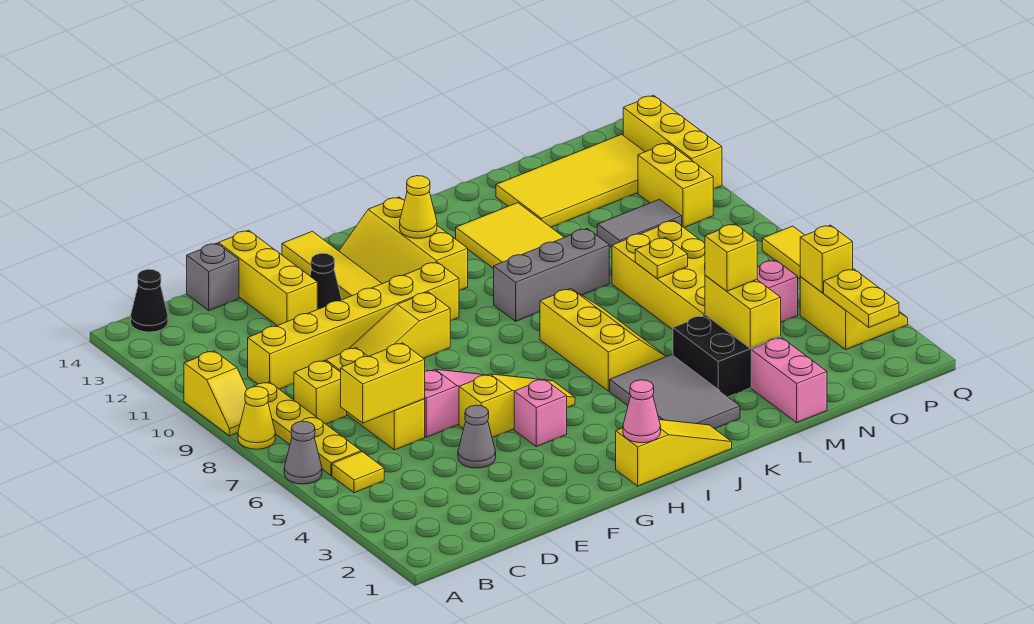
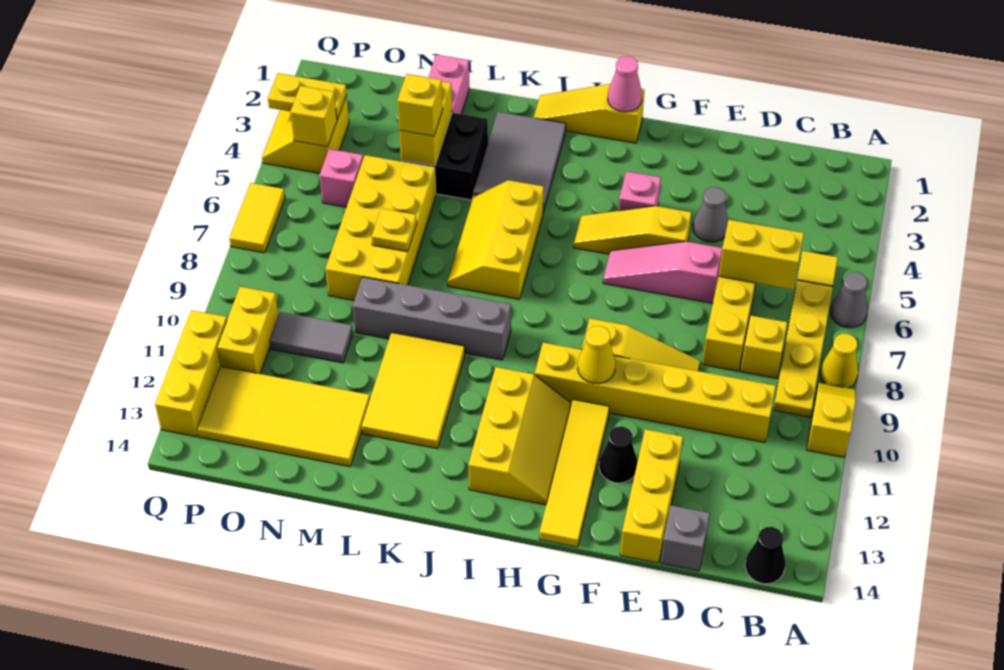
yellow 1x1 cone [400,176,437,239] -> yellow 1x1 cone moved to [578,326,615,384]
grey 1x3 brick [494,229,609,321] -> grey 1x4 brick [353,277,511,360]
yellow 1x2 plate [824,269,899,327] -> yellow 1x2 plate turned to [268,73,347,119]

